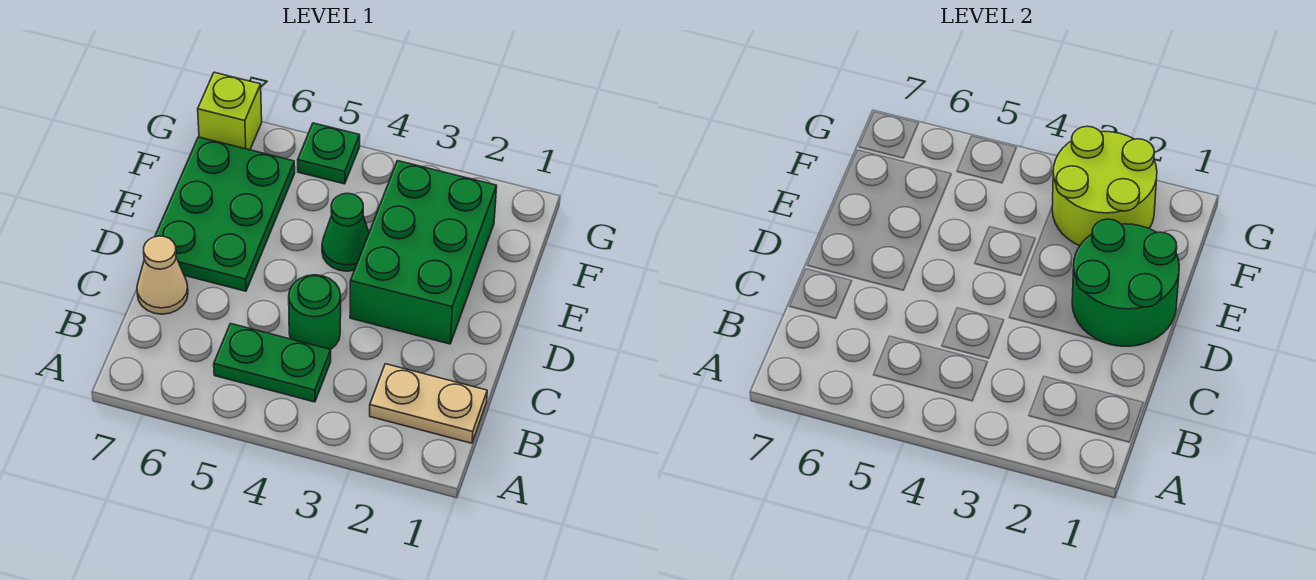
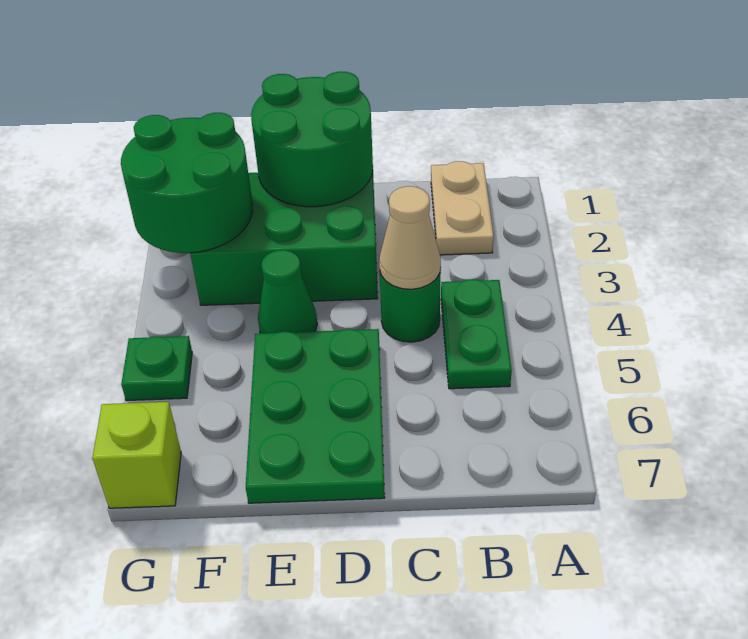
tan 1x1 cone [137,236,188,314] -> tan 1x1 cone moved to [379,186,441,289]
green 2x3 plate [155,137,295,291] -> green 2x3 plate turned to [246,329,385,503]
lime 2x2 round brick [1052,126,1157,246] -> green 2x2 round brick [121,113,253,253]

